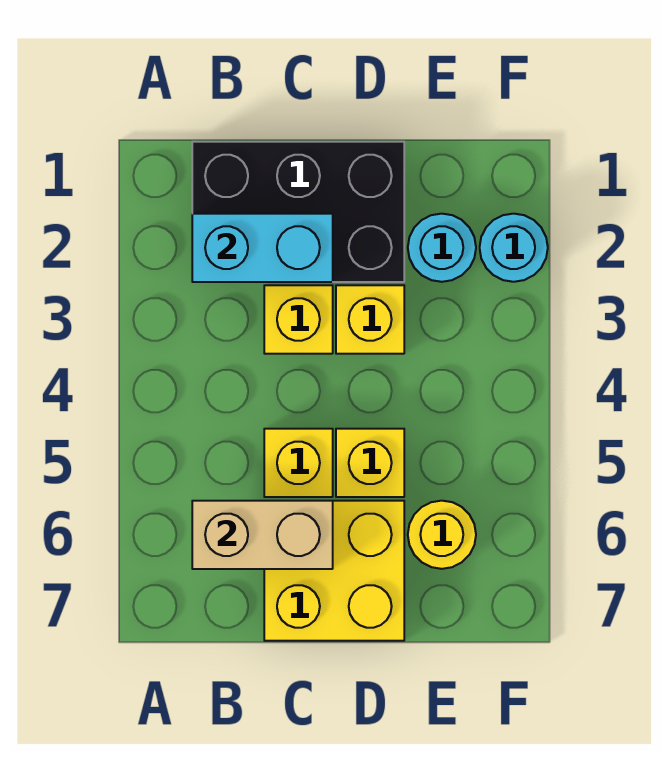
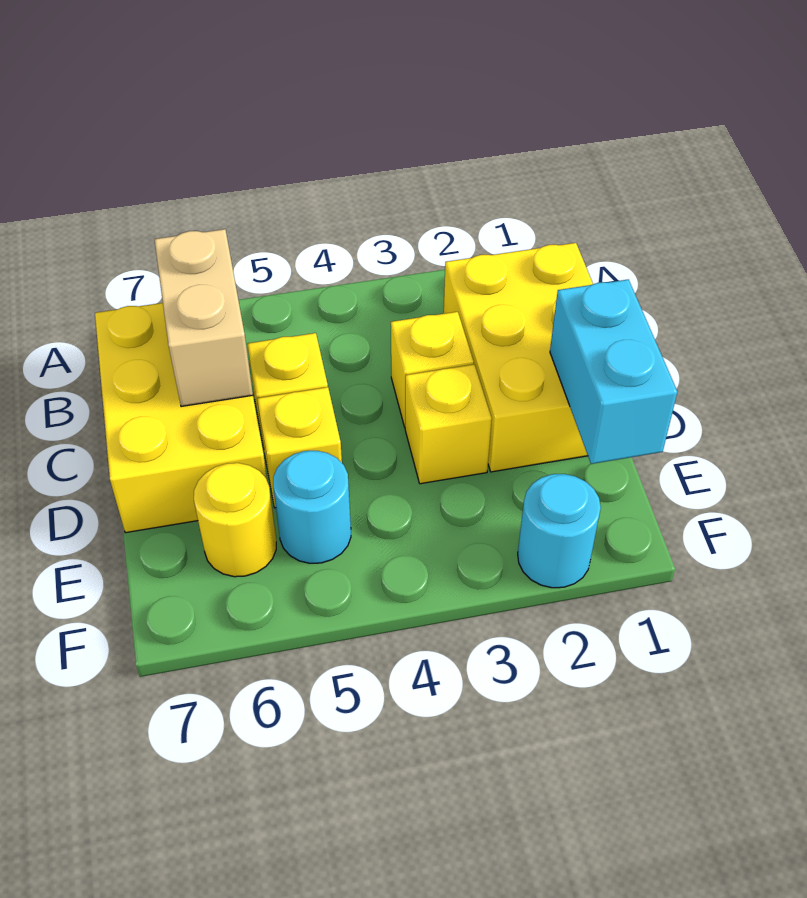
black 2x3 brick [192,142,404,282] -> yellow 2x3 brick [444,243,593,472]
cyan 1x2 brick [192,214,333,282] -> cyan 1x2 brick moved to [550,279,677,464]
yellow 2x2 brick [264,501,404,641] -> yellow 2x3 brick [95,303,267,533]
cyan 1x1 round brick [408,214,476,282] -> cyan 1x1 round brick moved to [273,451,351,563]

